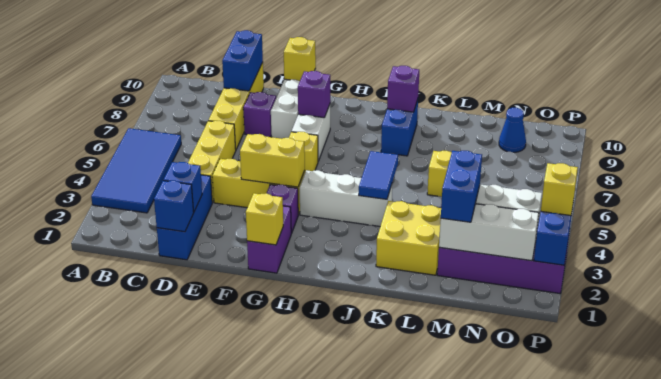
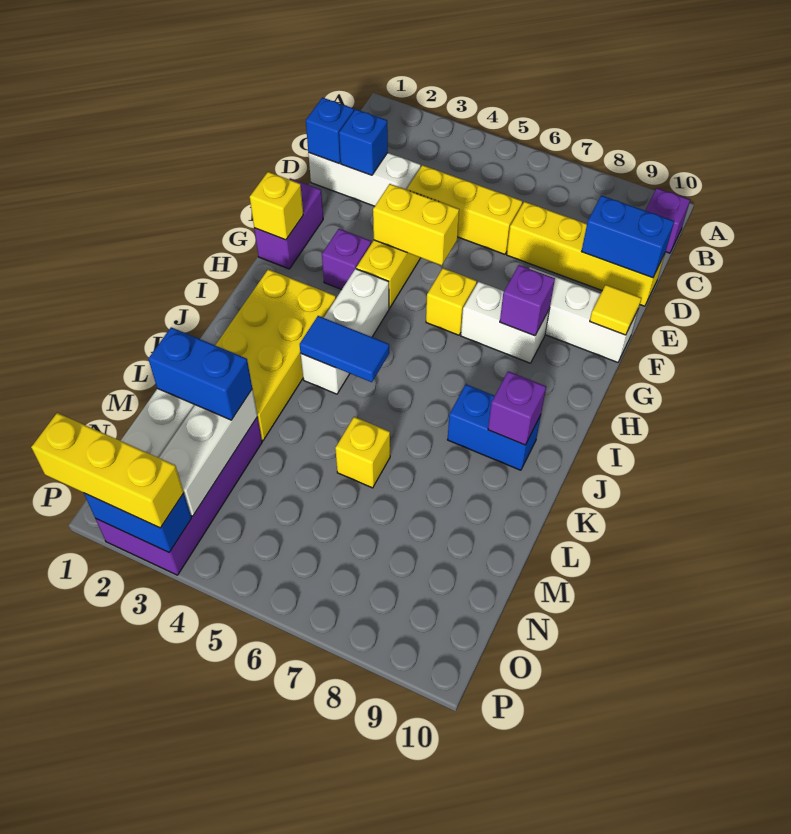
blue 2x4 tile [91,128,181,213] -> none
blue 1x3 brick [157,175,213,260] -> white 1x3 brick [308,153,421,206]
purple 1x1 brick [243,92,276,137] -> purple 1x1 brick moved to [645,188,690,253]
yellow 1x2 brick [240,134,305,187] -> yellow 1x2 brick turned to [373,184,459,266]
yellow 1x1 brick [284,37,316,81] -> yellow 1x1 tile [590,285,641,335]
purple 1x2 brick [247,206,291,273] -> purple 1x2 brick turned to [254,178,323,269]
yellow 2x2 brick [376,201,441,275] -> yellow 2x4 brick [215,269,336,441]
blue 1x1 cone [499,108,526,152] -> none
yellow 1x1 brick [541,163,578,216] -> yellow 1x3 brick [31,413,184,528]

